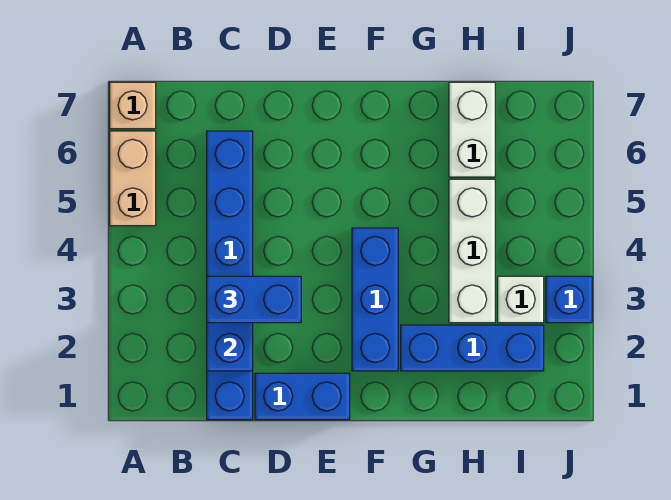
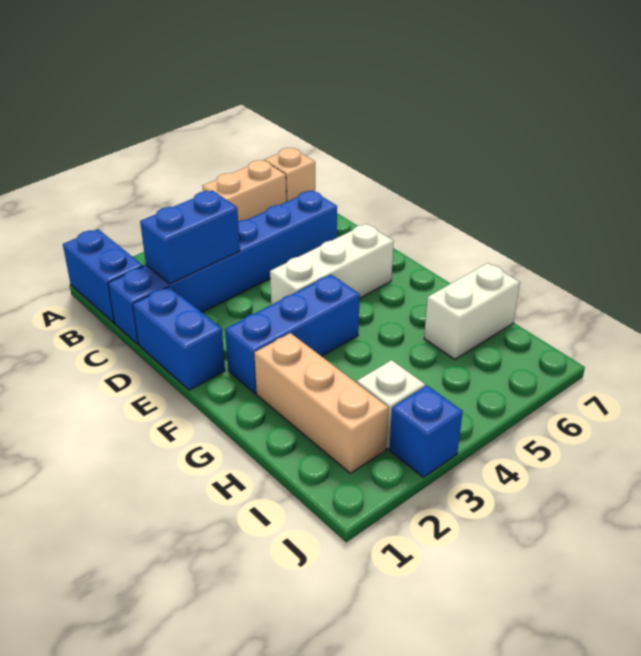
blue 1x2 brick [207,276,301,323] -> blue 1x2 brick moved to [63,229,143,323]
blue 1x3 brick [401,325,544,371] -> tan 1x3 brick [254,333,388,473]
white 1x3 brick [449,179,495,323] -> white 1x3 brick moved to [270,224,394,305]

